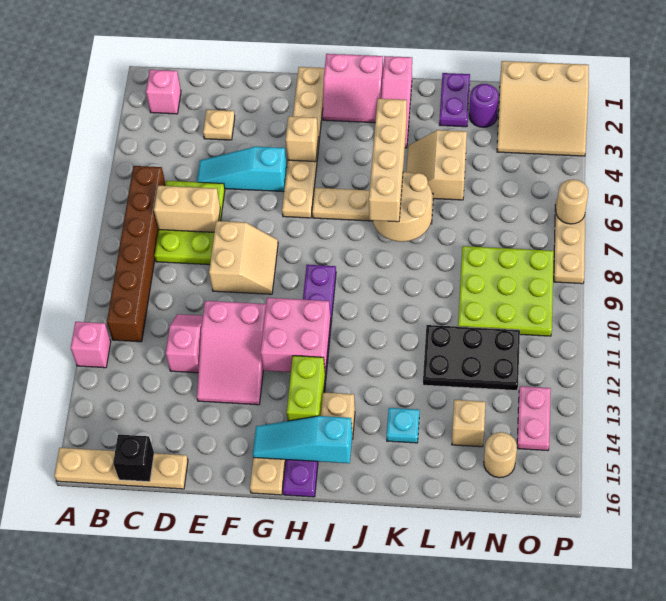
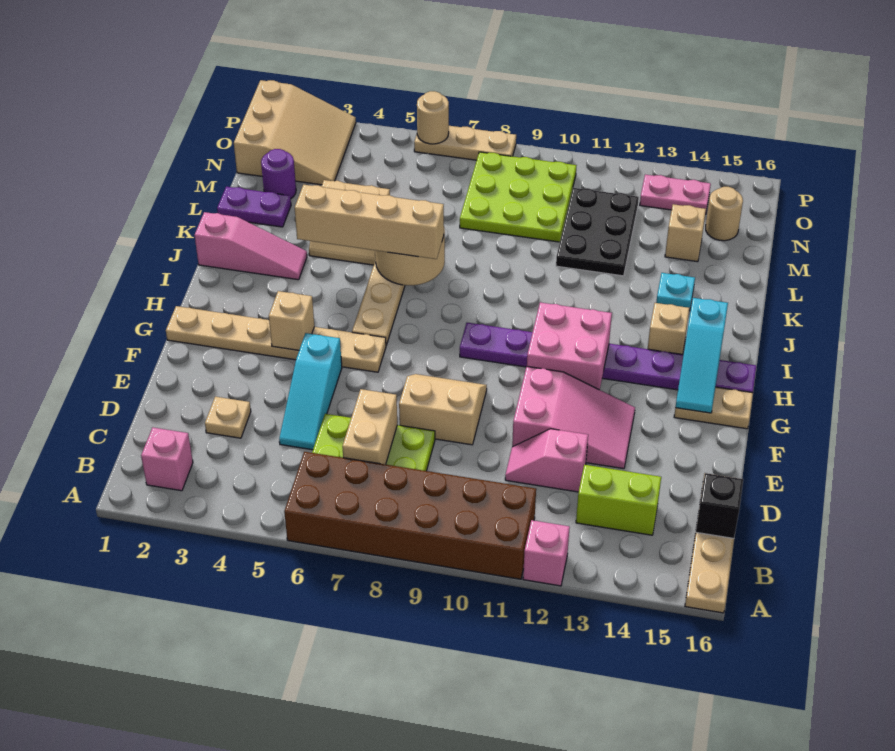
brown 1x6 brick [107,166,166,342] -> brown 2x6 brick [284,452,536,579]
pink 2x2 slope [323,54,383,123] -> none
lime 1x2 brick [287,356,325,421] -> lime 1x2 brick moved to [576,465,661,535]

